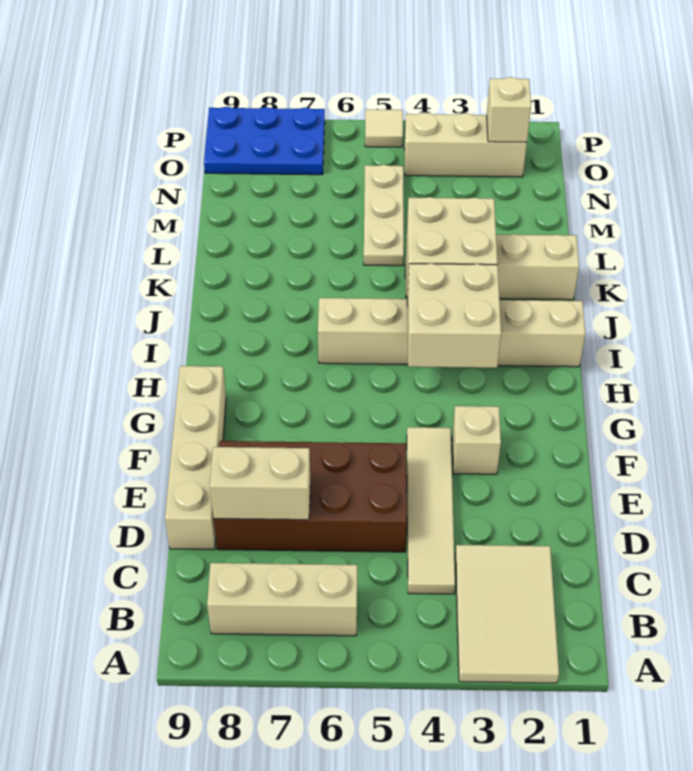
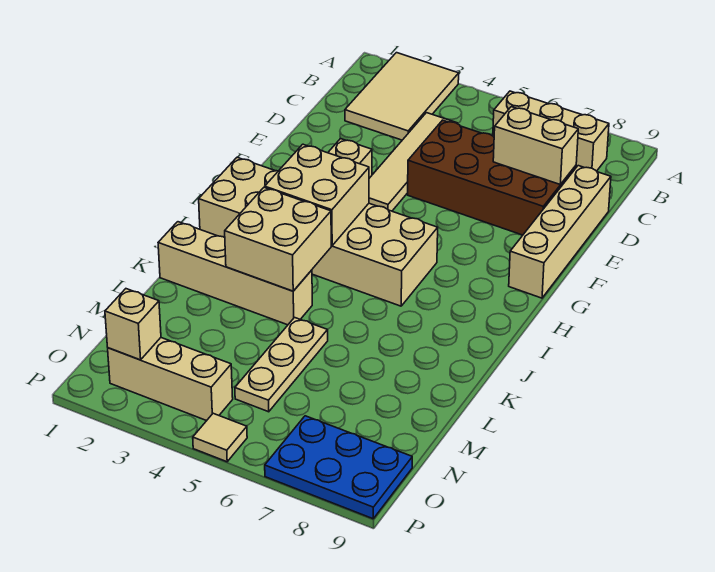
tan 1x6 brick [318,298,585,367] -> tan 2x6 brick [199,157,438,306]

